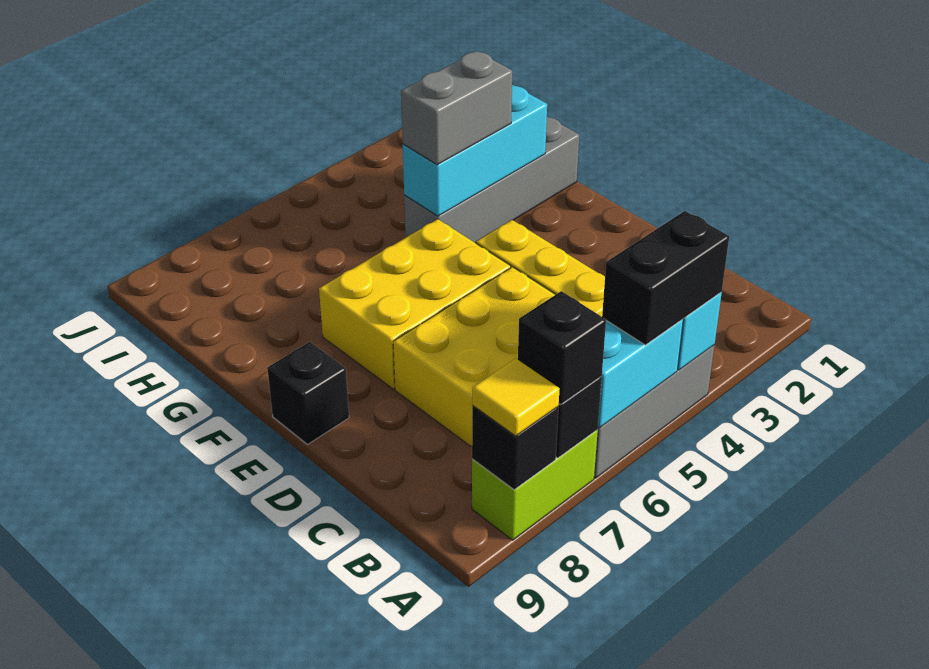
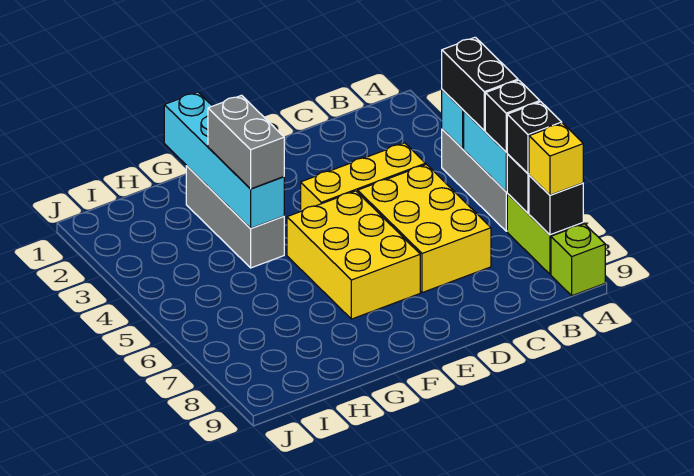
yellow 1x1 tile [472,358,560,436] -> yellow 1x1 brick [529,123,583,195]
none -> lime 1x1 brick [551,224,605,296]
black 1x1 brick [267,342,349,445] -> black 1x1 brick moved to [485,80,540,152]
grey 1x4 brick [404,117,579,243] -> grey 1x3 brick [186,166,284,268]
cyan 1x3 brick [403,85,547,216] -> cyan 1x4 brick [164,92,284,228]

